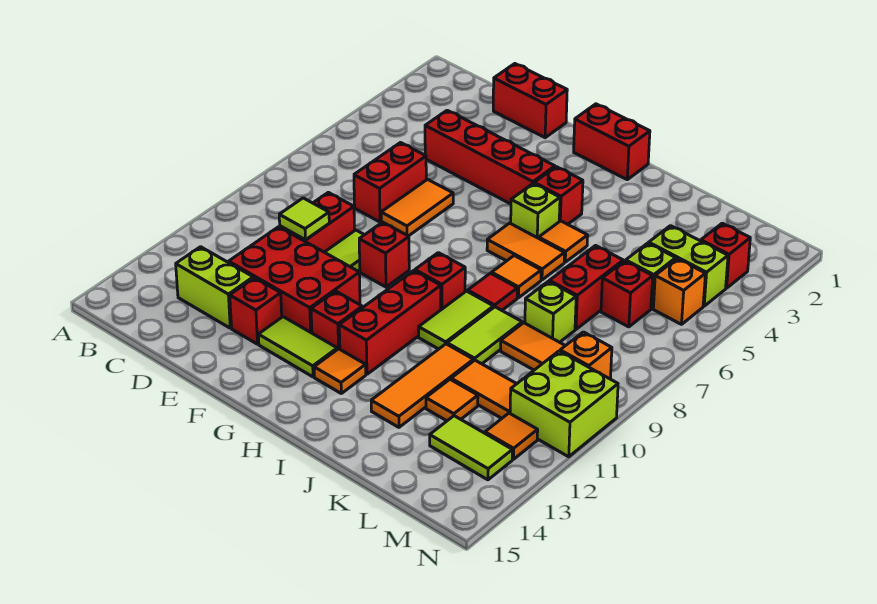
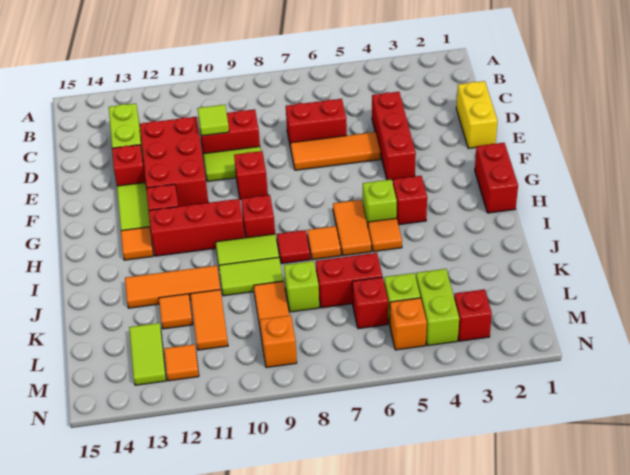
red 1x2 brick [493,64,567,138] -> yellow 1x2 brick [456,81,497,149]
red 1x4 brick [425,110,555,204] -> red 1x3 brick [372,92,416,180]
orange 1x2 tile [381,179,453,236] -> orange 1x3 tile [291,132,380,170]
lime 2x2 brick [510,351,618,457] -> none

